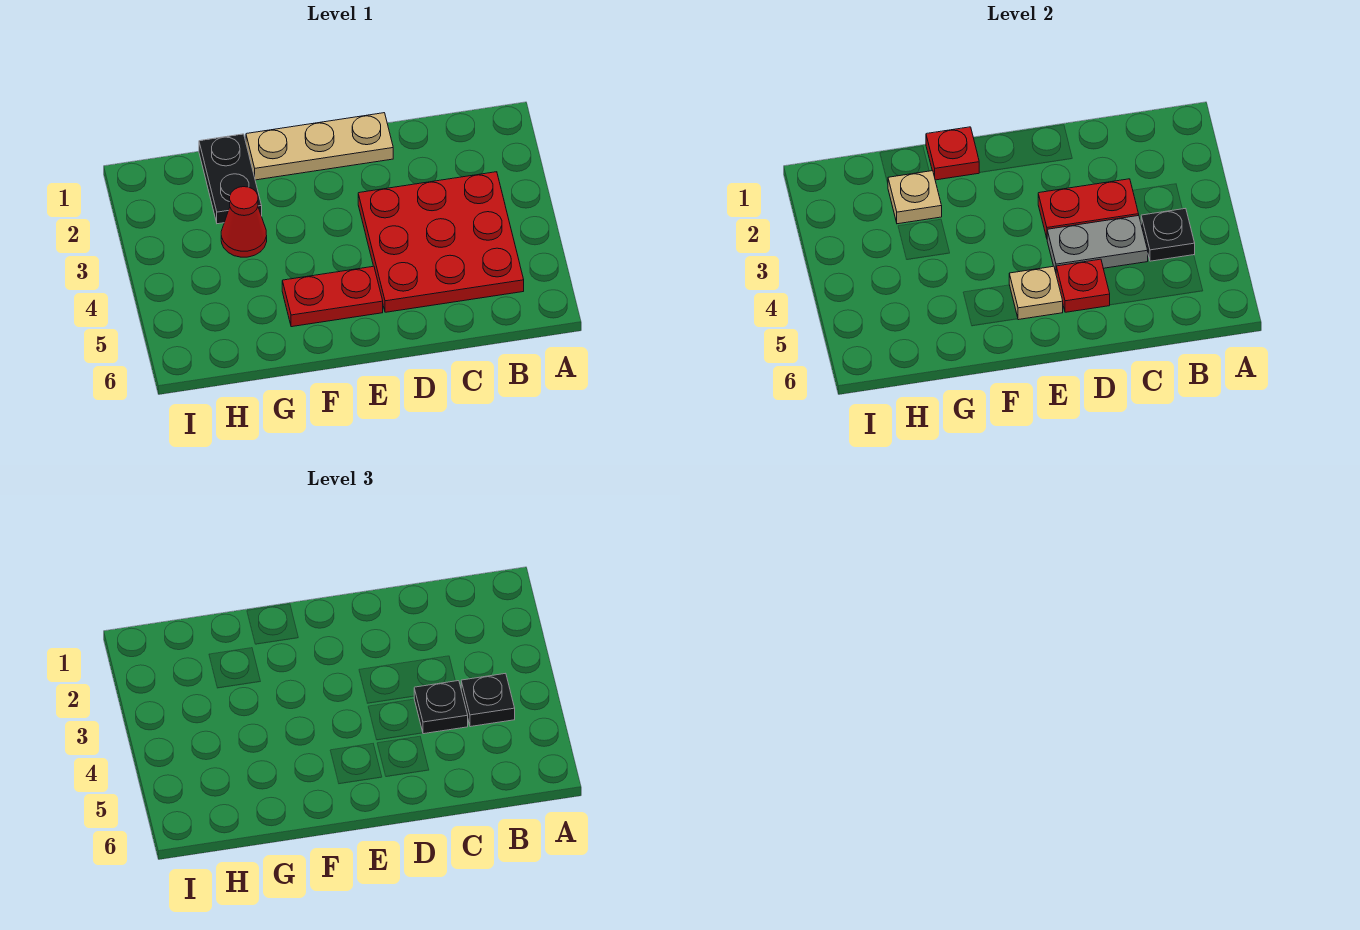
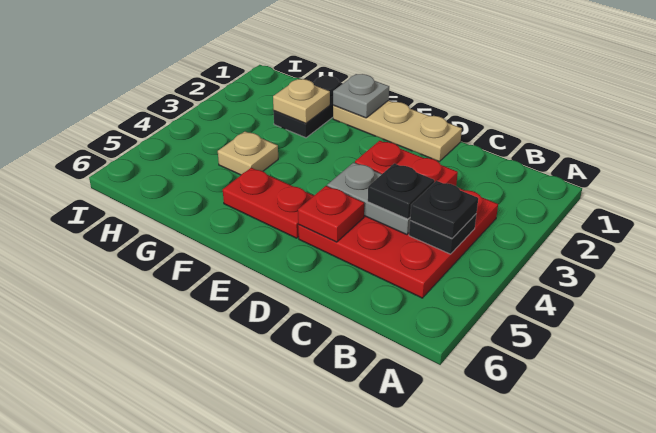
tan 1x1 plate [1009,266,1063,320] -> tan 1x1 plate moved to [218,131,278,175]
red 1x1 plate [926,127,980,180] -> grey 1x1 plate [333,74,389,118]
red 1x1 cone [221,187,267,257] -> none

